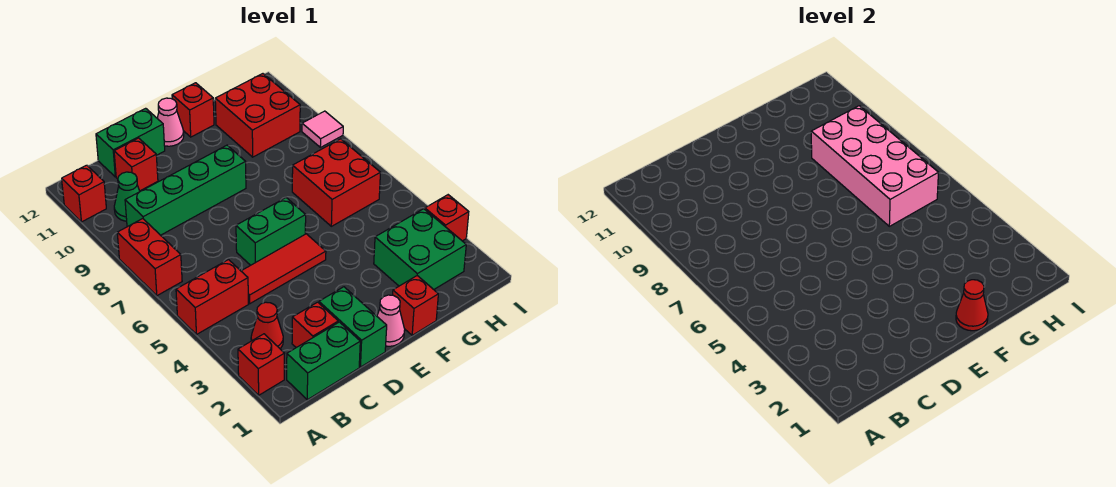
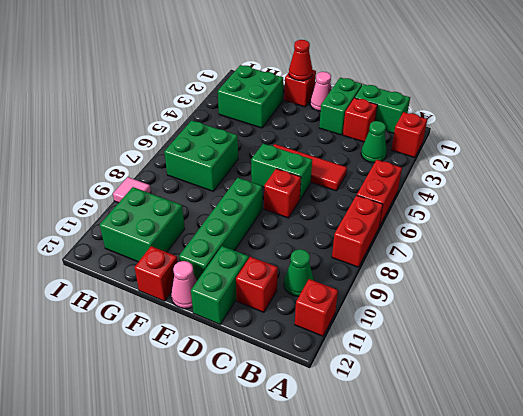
red 1x2 brick [176,260,248,335] -> red 1x2 brick turned to [357,160,402,227]
red 1x1 cone [251,302,283,349] -> green 1x1 cone [361,121,387,163]
green 1x4 brick [125,145,246,235] -> green 1x4 brick turned to [179,178,262,280]
green 1x2 brick [96,108,165,177] -> green 1x2 brick turned to [191,246,249,324]
red 2x2 brick [292,139,381,226] -> green 2x2 brick [164,120,238,191]
pink 2x4 brick [811,106,939,226] -> none
red 2x2 brick [215,74,300,157] -> green 2x2 brick [100,187,185,262]
red 1x1 brick [425,195,469,241] -> red 1x1 brick moved to [264,169,301,218]

